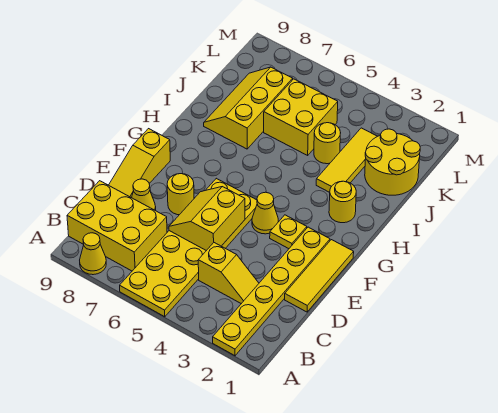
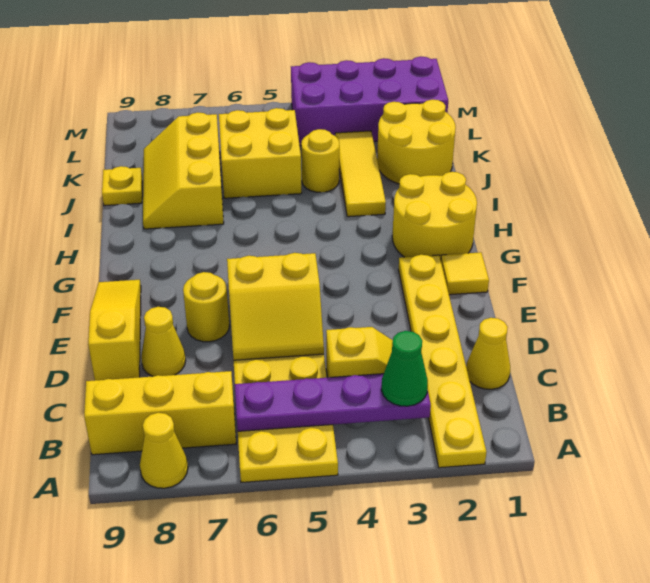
none -> purple 1x4 plate [235,374,431,431]
none -> green 1x1 cone [381,331,428,406]
yellow 2x3 brick [67,181,167,271] -> yellow 1x3 brick [84,371,236,455]
yellow 1x3 tile [285,240,354,312] -> yellow 1x1 tile [441,252,489,295]
yellow 2x2 slope [169,187,245,251] -> yellow 2x2 slope turned to [227,253,324,360]
yellow 1x3 slope [109,129,170,198] -> yellow 1x3 slope turned to [88,280,141,380]
yellow 1x1 plate [270,215,307,249] -> yellow 1x1 plate moved to [102,166,142,206]
yellow 1x1 cone [252,192,278,234] -> yellow 1x1 cone moved to [466,318,510,389]
yellow 1x1 round brick [329,181,356,223] -> yellow 2x2 round brick [392,172,477,260]
none -> purple 2x4 brick [291,56,448,146]

